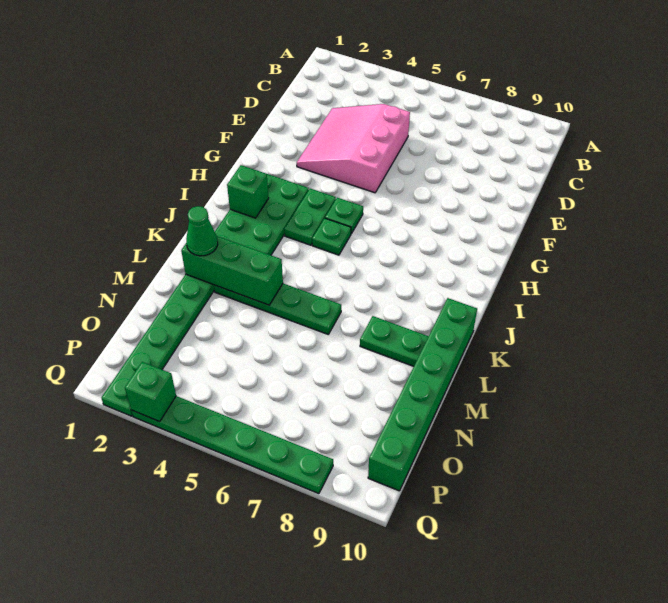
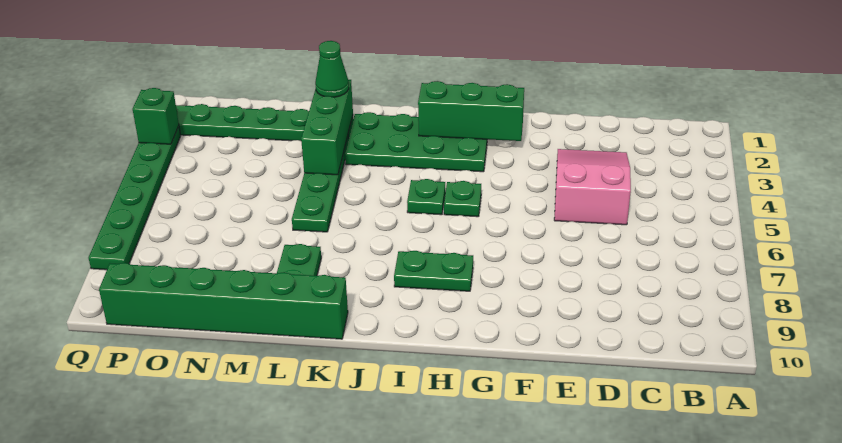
pink 3x3 slope [297,104,410,193] -> pink 2x3 slope [554,149,631,225]
green 1x2 plate [284,188,336,245] -> green 1x2 plate moved to [394,251,473,291]
green 1x1 brick [227,165,269,218] -> green 1x3 brick [418,81,524,141]

